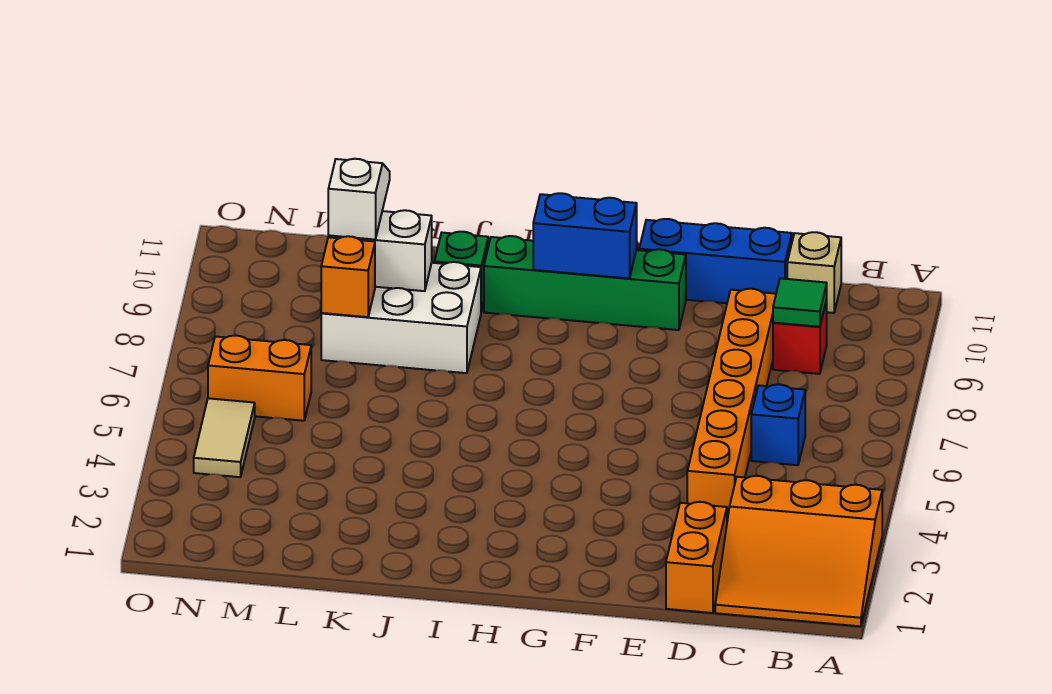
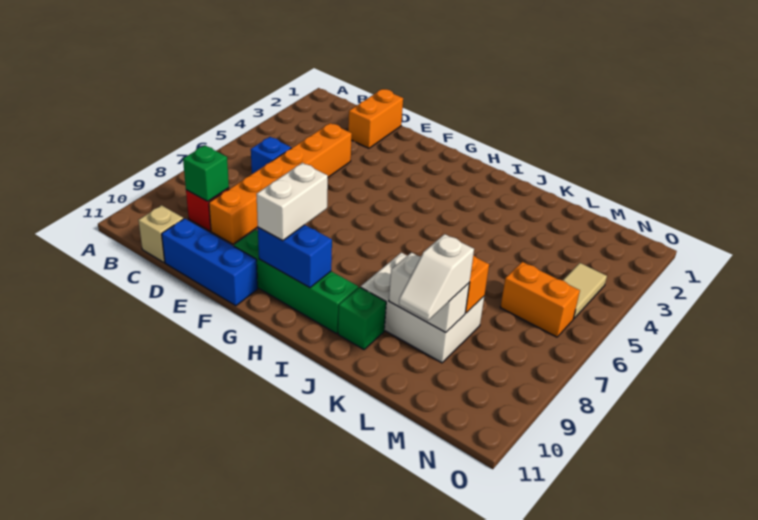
orange 3x3 slope [715,476,882,626] -> none
green 1x1 tile [773,278,827,327] -> green 1x1 brick [183,145,229,201]
none -> white 1x2 brick [257,163,328,241]

